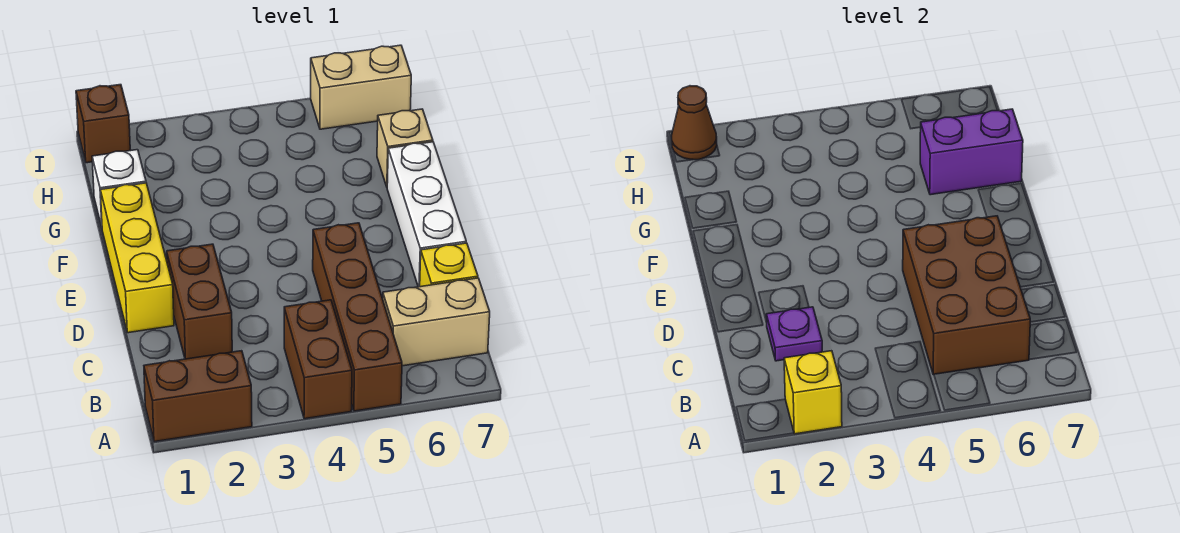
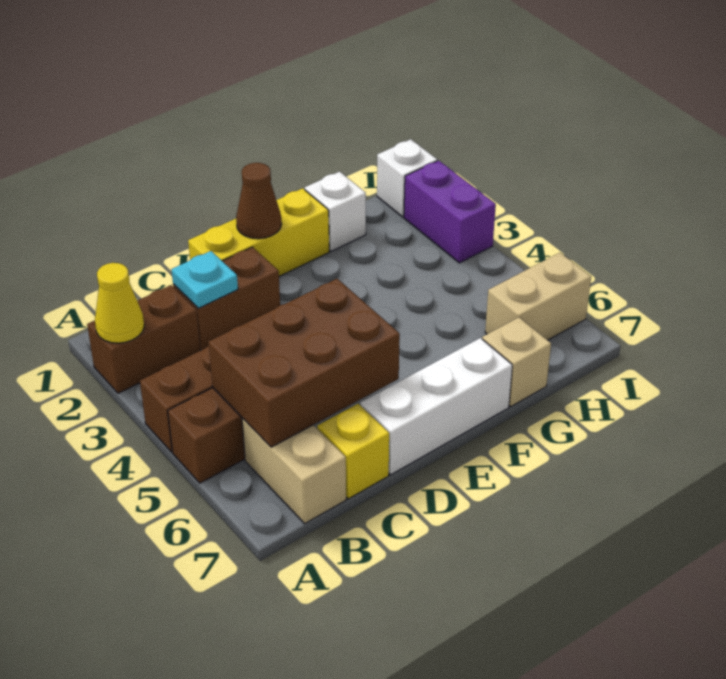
brown 1x2 brick [144,351,252,442] -> brown 1x2 brick turned to [87,285,200,393]
yellow 1x1 brick [784,351,842,434] -> yellow 1x1 cone [95,263,144,343]
purple 1x1 plate [766,307,822,361] -> cyan 1x1 plate [171,251,238,308]
purple 1x2 brick [920,109,1023,195] -> purple 1x2 brick moved to [404,161,496,263]
brown 1x1 brick [76,85,130,163] -> white 1x1 brick [377,139,437,217]
brown 1x1 cone [672,86,717,160] -> brown 1x1 cone moved to [236,163,282,239]
tan 1x2 brick [311,45,411,129] -> tan 1x2 brick turned to [485,253,591,340]

